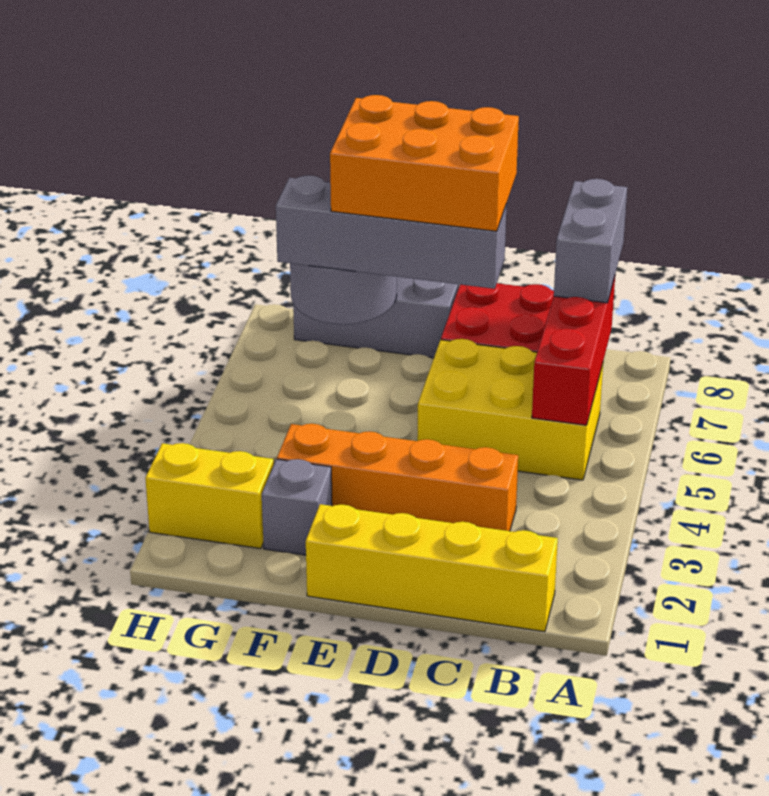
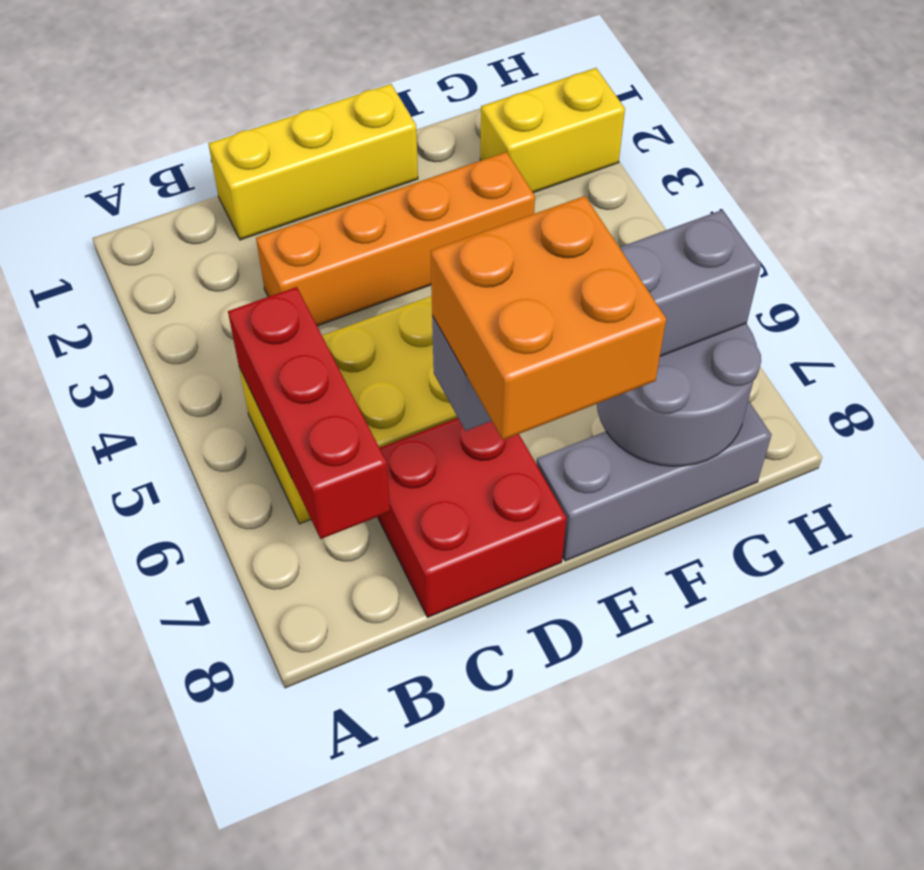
yellow 1x4 brick [306,504,558,632] -> yellow 1x3 brick [208,84,418,240]
grey 1x2 brick [554,179,627,303] -> none
orange 2x3 brick [330,95,519,231] -> orange 2x2 brick [431,196,666,440]
grey 1x1 brick [262,459,332,555] -> none

